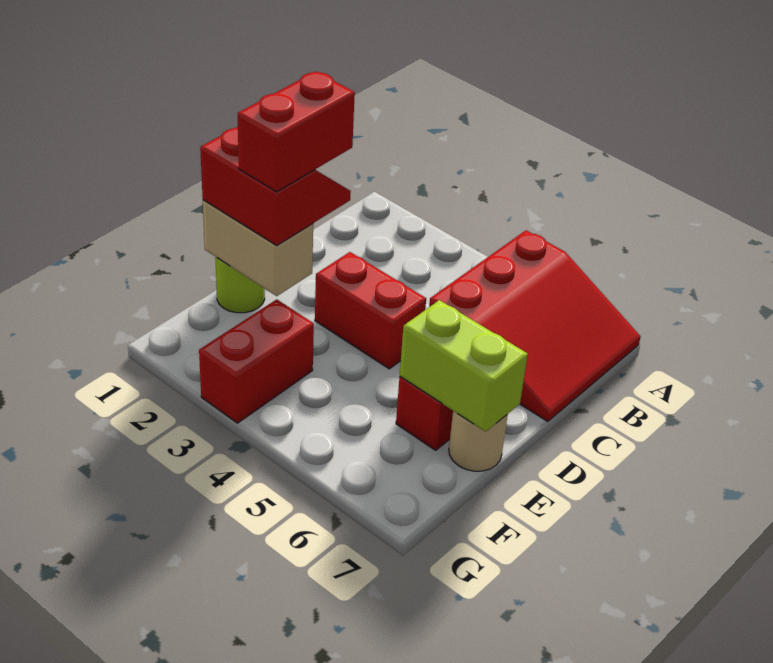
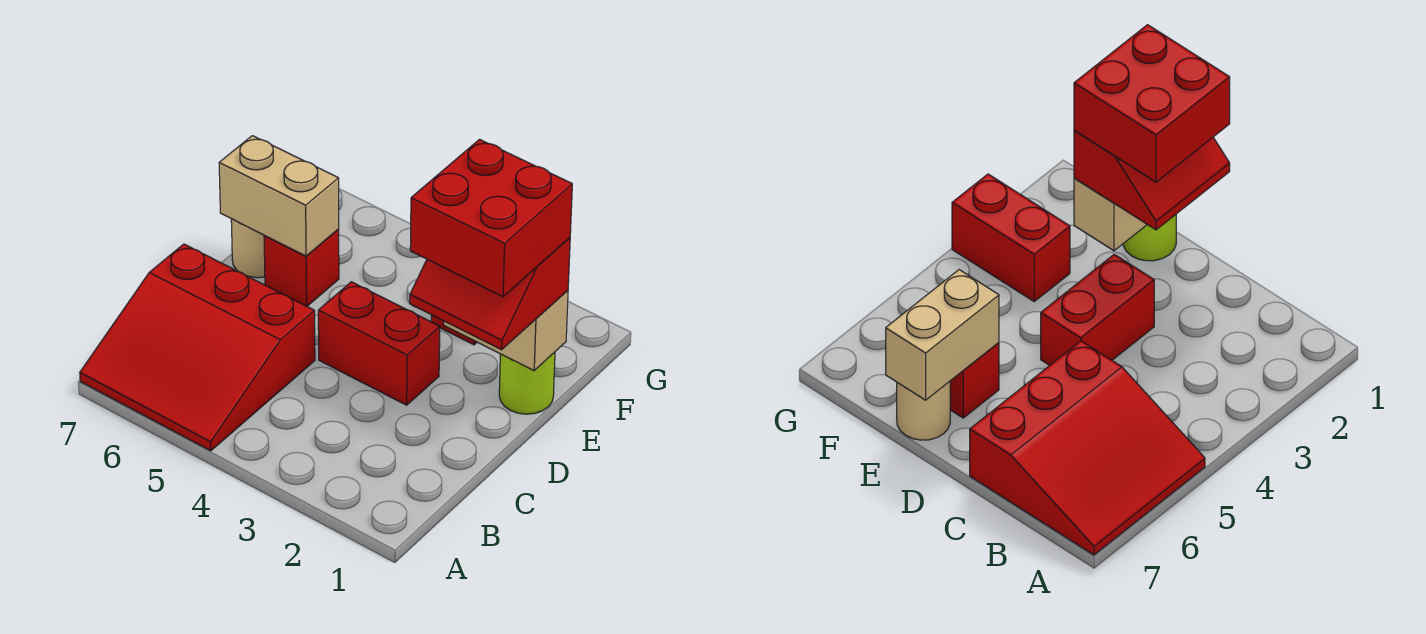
red 3x3 slope [429,230,640,422] -> red 3x3 slope turned to [80,244,315,451]
red 1x2 brick [238,71,355,192] -> red 2x2 brick [410,139,572,297]
lime 1x2 brick [400,300,528,432] -> tan 1x2 brick [219,136,339,256]

